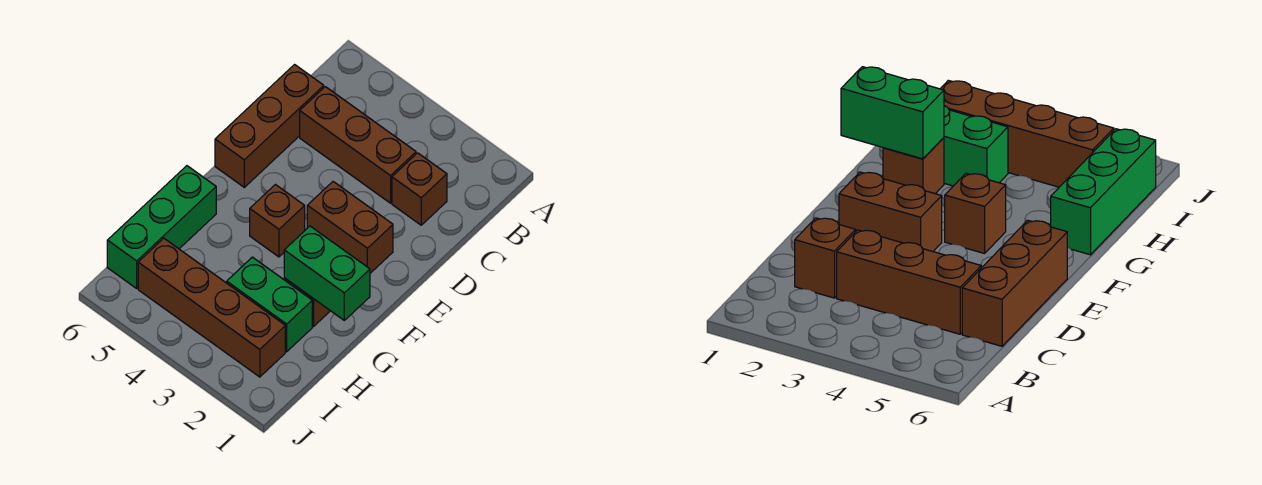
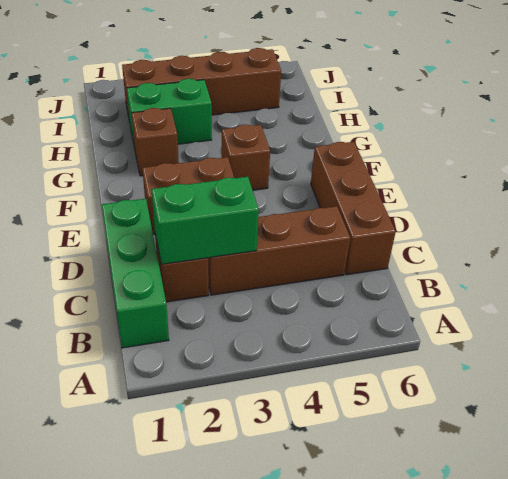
green 1x2 brick [284,226,370,320] -> green 1x2 brick moved to [151,177,259,264]
green 1x3 brick [107,166,216,288] -> green 1x3 brick moved to [102,199,169,348]

